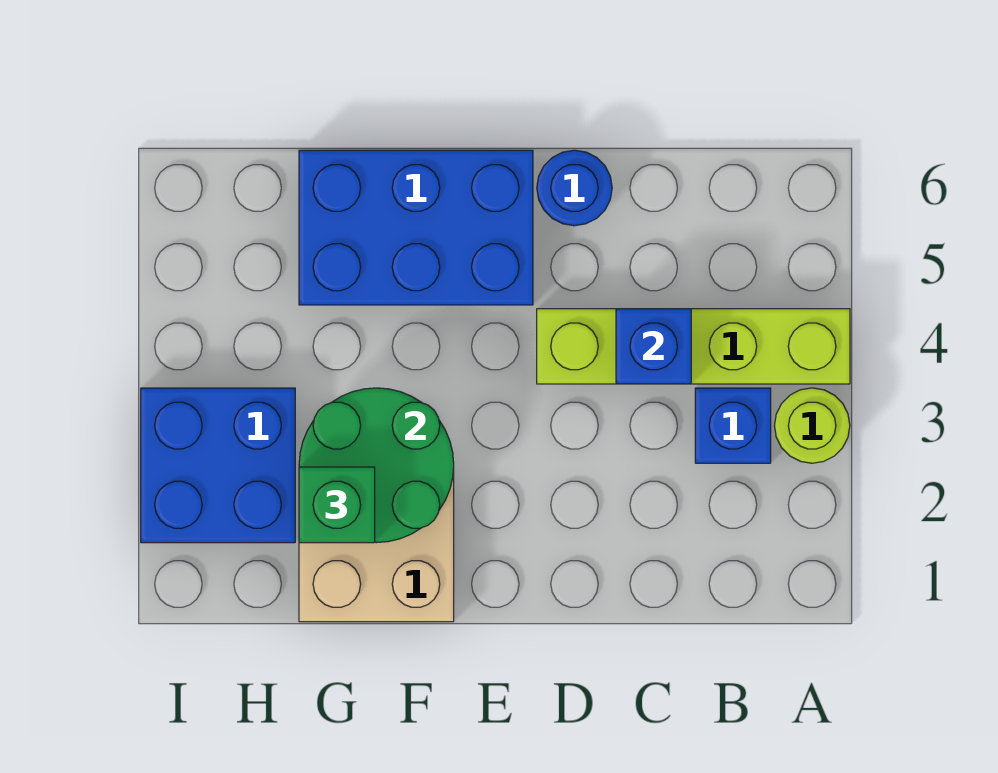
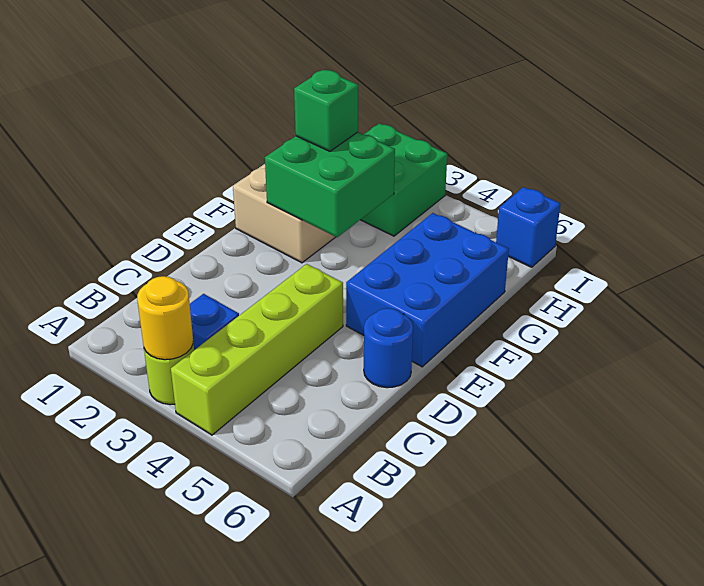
none -> yellow 1x1 round brick [137,276,193,360]
blue 1x1 brick [616,309,691,384] -> blue 1x1 brick moved to [496,187,561,267]
green 2x2 round brick [299,388,454,543] -> green 2x2 brick [265,132,395,237]
blue 2x2 brick [141,388,295,543] -> green 2x2 brick [361,123,447,236]

